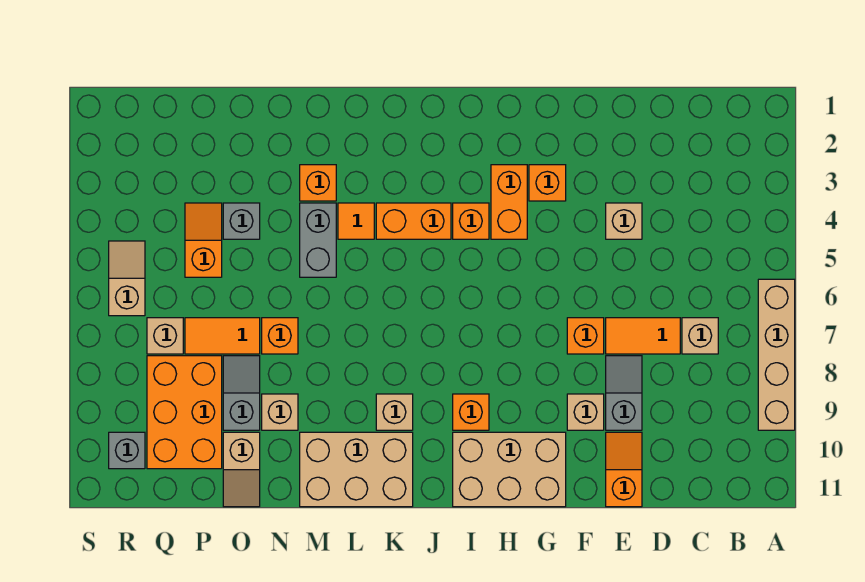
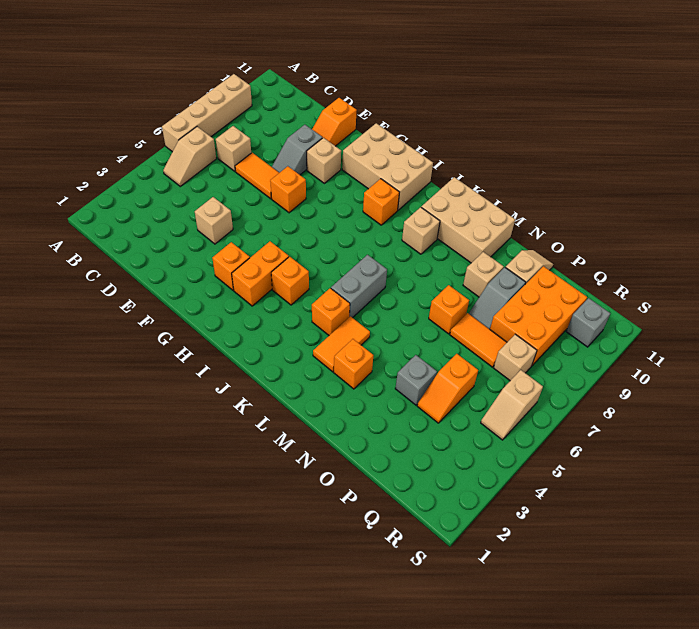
none -> tan 1x2 slope [163,127,216,186]
orange 1x2 brick [376,203,451,239] -> orange 1x1 brick [312,288,350,335]
orange 1x1 tile [338,203,374,239] -> orange 1x2 tile [313,316,370,372]
grey 1x2 brick [300,203,336,277] -> grey 1x2 brick moved to [331,255,387,318]

